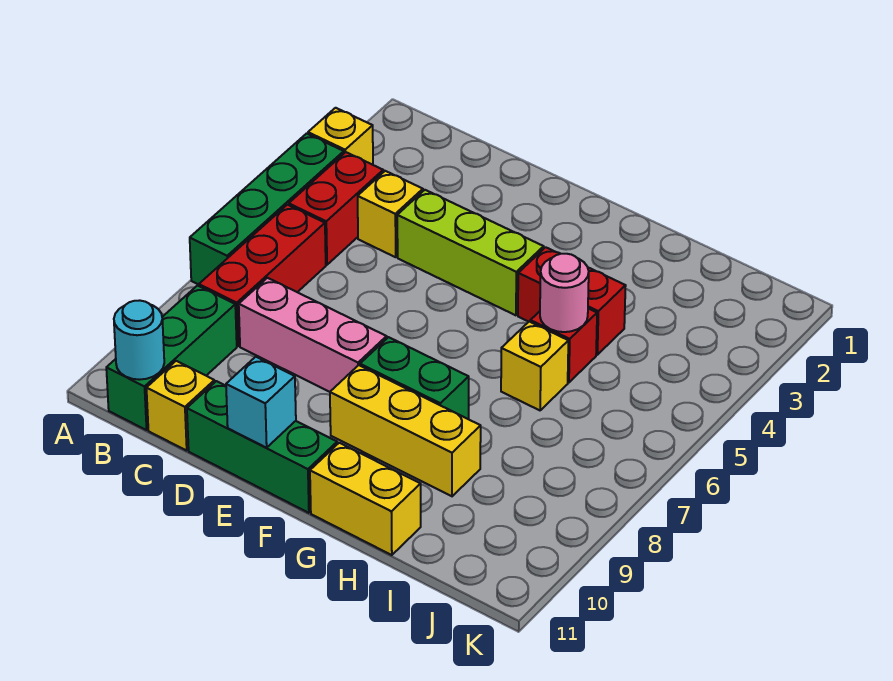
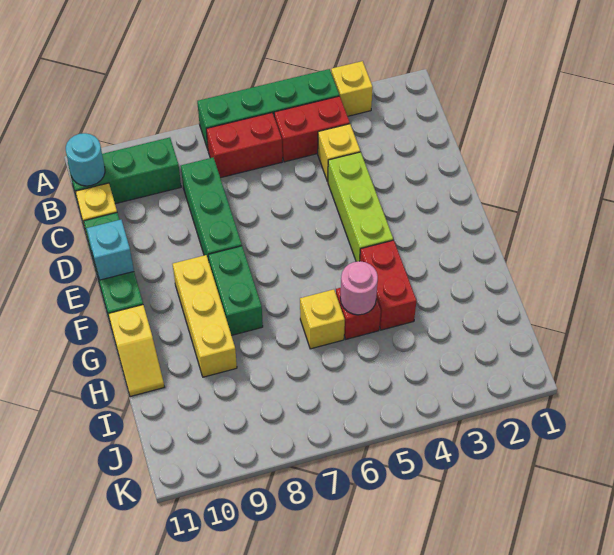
red 1x3 brick [199,205,326,346] -> red 1x2 brick [206,113,282,178]
pink 1x3 brick [239,278,387,392] -> green 1x3 brick [181,158,242,261]
yellow 1x2 brick [310,443,421,555] -> yellow 1x2 slope [108,305,164,397]

